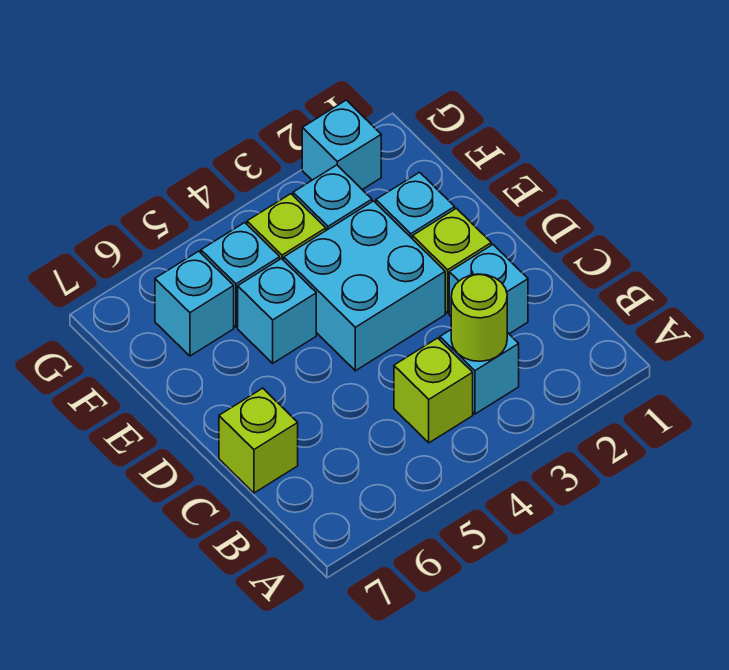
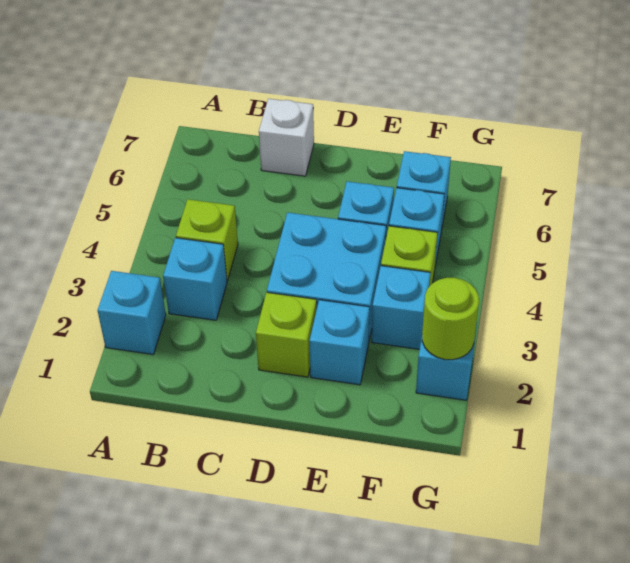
lime 1x1 round brick [451,274,507,361] -> lime 1x1 round brick moved to [422,278,479,360]
cyan 1x1 brick [449,245,528,334] -> cyan 1x1 brick moved to [98,271,166,355]
lime 1x1 brick [219,388,298,493] -> white 1x1 brick [259,99,314,176]

